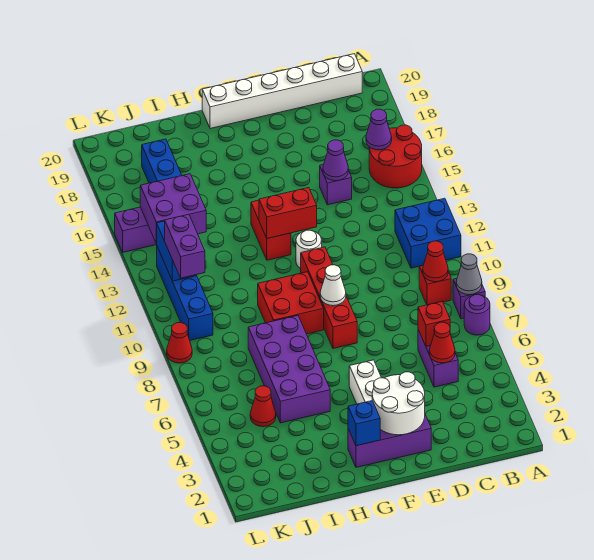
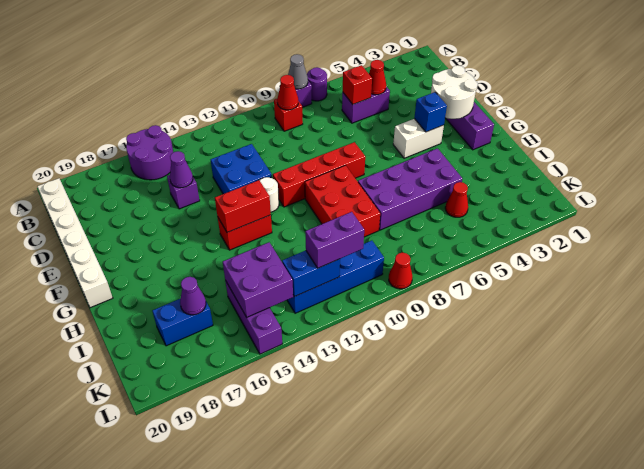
blue 2x2 brick [395,198,461,268] -> blue 2x2 brick moved to [211,144,272,194]
red 2x2 round brick [369,125,422,188] -> purple 2x2 round brick [126,125,173,180]
purple 1x1 cone [366,109,392,150] -> purple 1x1 cone moved to [180,277,206,315]
white 1x1 cone [320,265,346,306] -> none
red 1x2 brick [259,188,317,239] -> red 1x2 brick turned to [215,180,271,232]
blue 1x1 brick [348,401,380,446] -> blue 1x1 brick moved to [414,92,447,132]
red 2x2 brick [258,272,324,334] -> red 2x3 brick [305,165,380,237]

